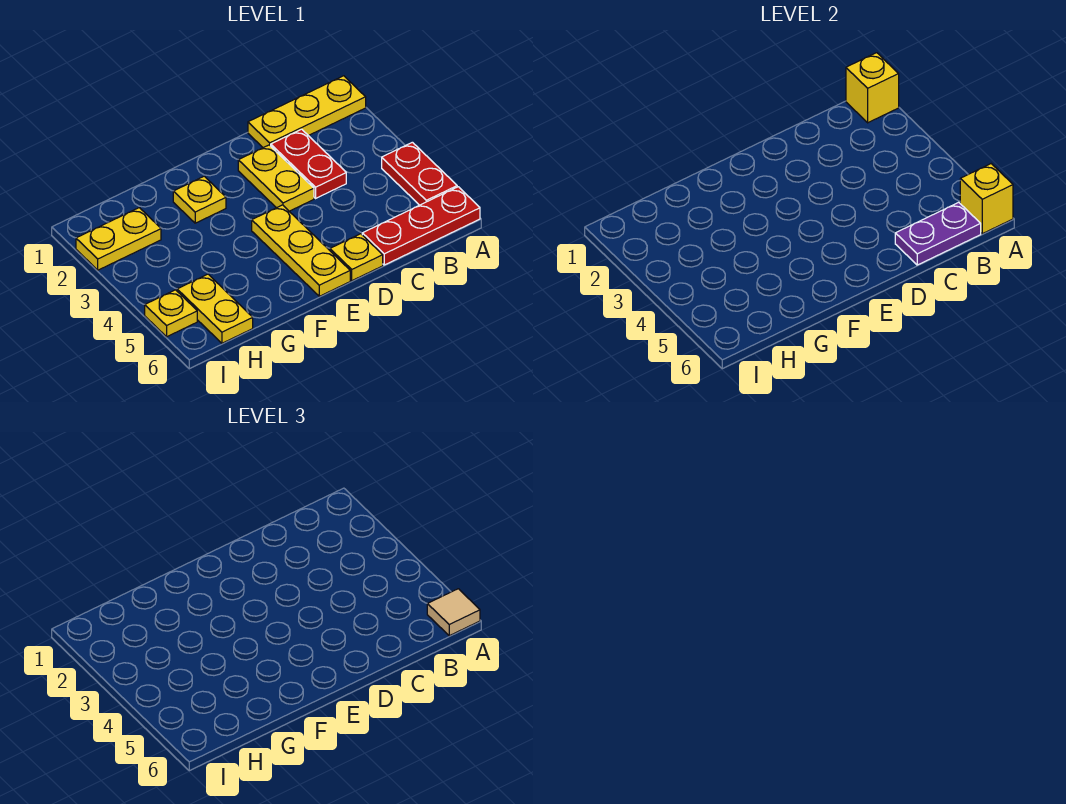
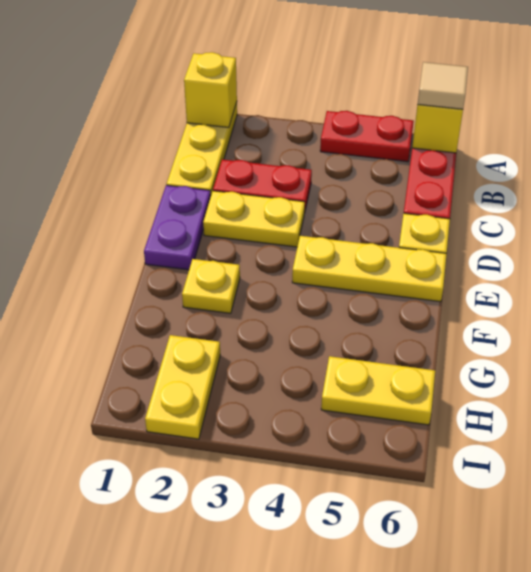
purple 1x2 plate [895,202,981,265] -> purple 1x2 plate moved to [144,185,211,270]
yellow 1x1 plate [145,290,197,337] -> none

